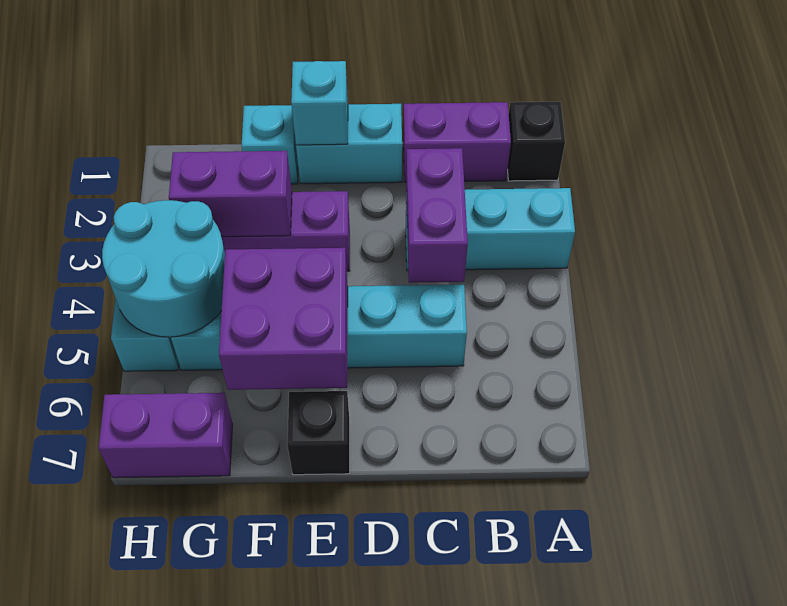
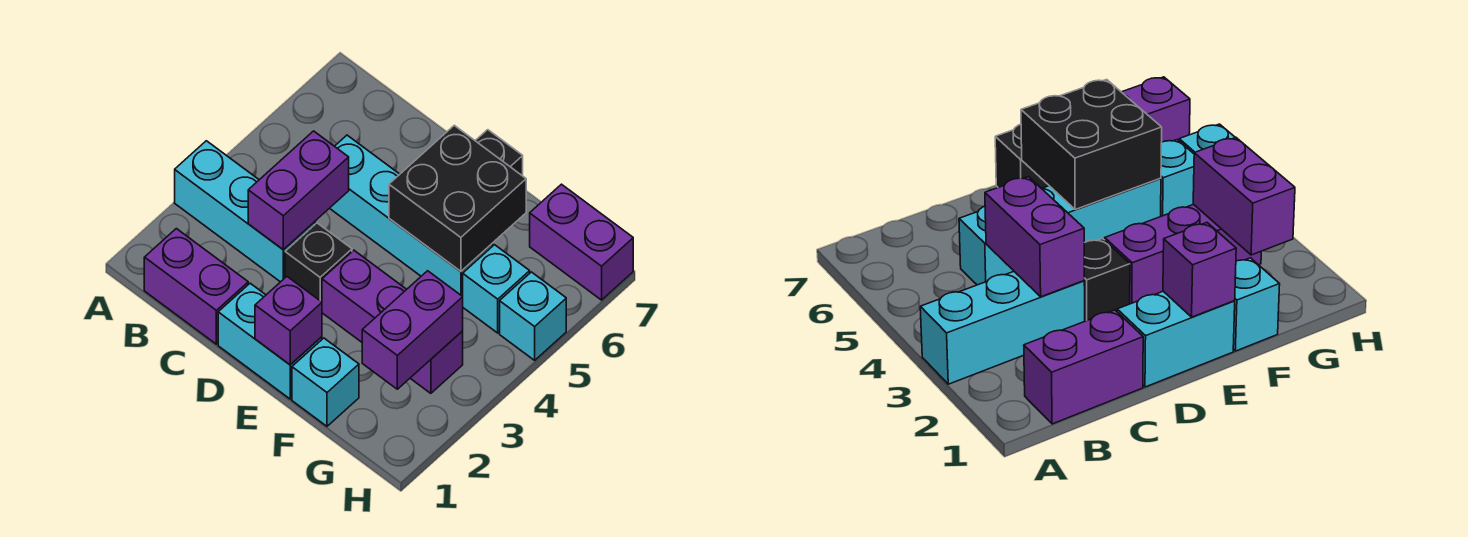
black 1x1 brick [507,102,565,181] -> black 1x1 brick moved to [285,223,352,302]
cyan 1x1 brick [291,61,348,145] -> purple 1x1 brick [255,277,322,365]
purple 2x2 brick [219,248,348,390] -> black 2x2 brick [389,125,526,271]
purple 1x2 brick [169,151,292,237] -> purple 1x2 brick turned to [362,271,463,389]
cyan 2x2 round brick [102,200,225,337] -> none

